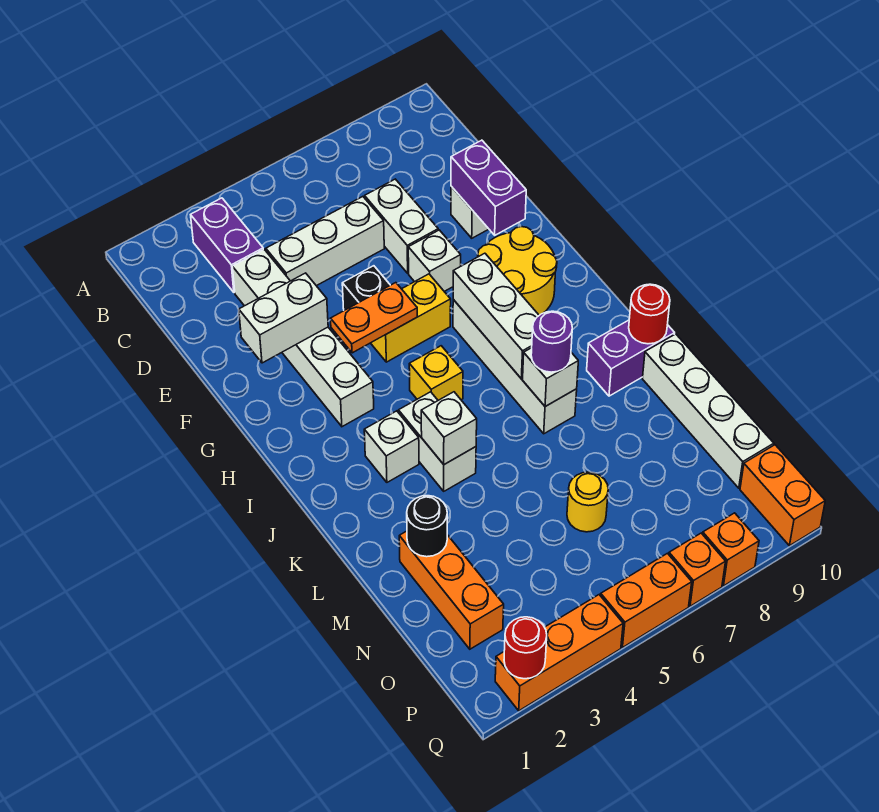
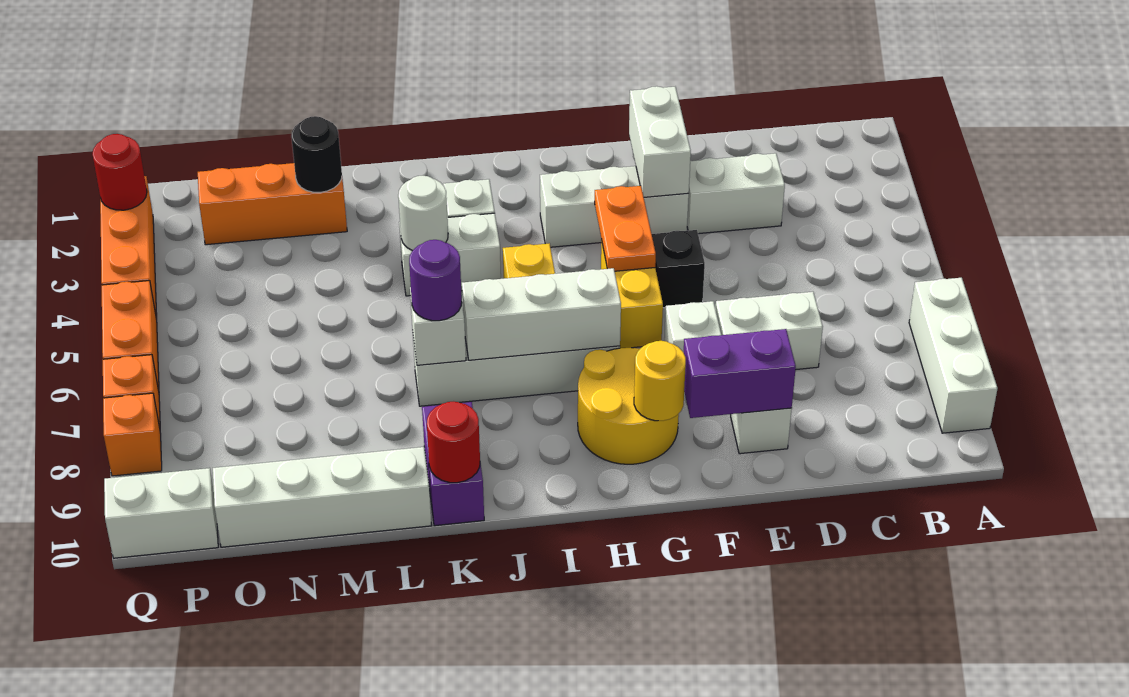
purple 1x2 brick [191,198,263,293] -> none
white 1x3 brick [266,197,384,286] -> white 1x3 brick moved to [909,278,998,433]
white 1x1 brick [421,392,477,465] -> white 1x1 round brick [398,176,448,251]
yellow 1x1 round brick [567,472,608,532] -> yellow 1x1 round brick moved to [634,341,686,421]
orange 1x2 brick [740,445,825,546] -> white 1x2 brick [104,468,218,558]

